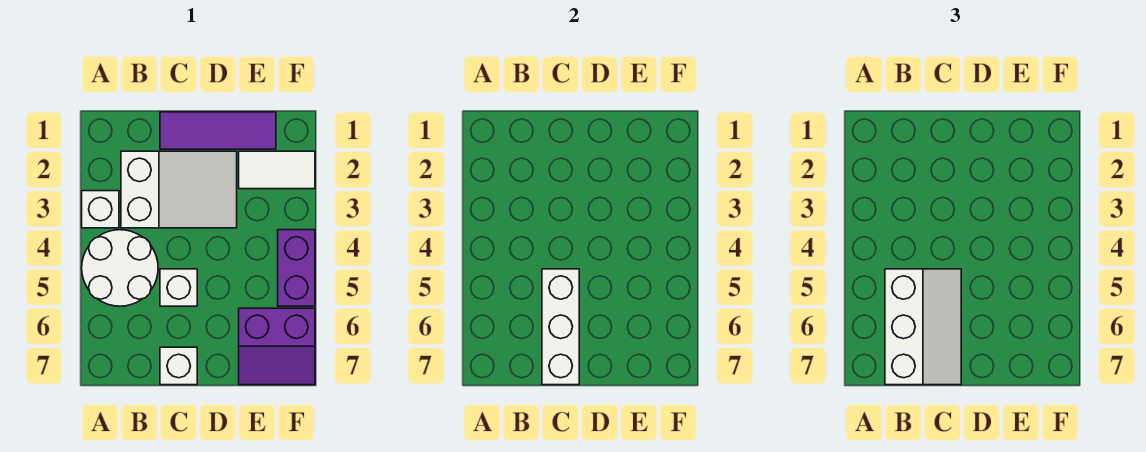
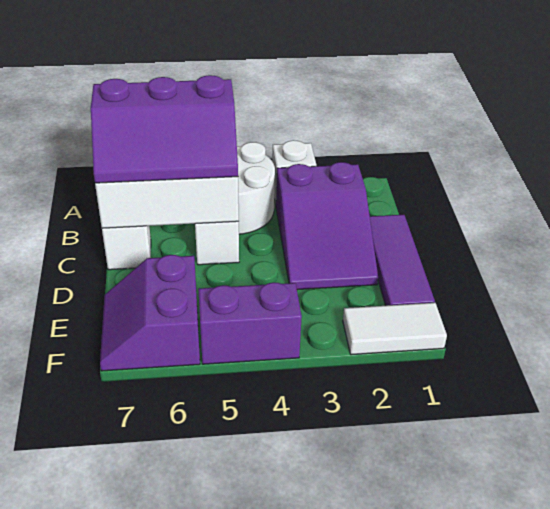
white 2x3 slope [121,151,237,228] -> purple 2x3 slope [276,162,378,290]
white 2x3 slope [885,269,961,385] -> purple 2x3 slope [91,75,238,183]
white 1x2 tile [239,151,315,189] -> white 1x2 tile turned to [343,303,447,355]

